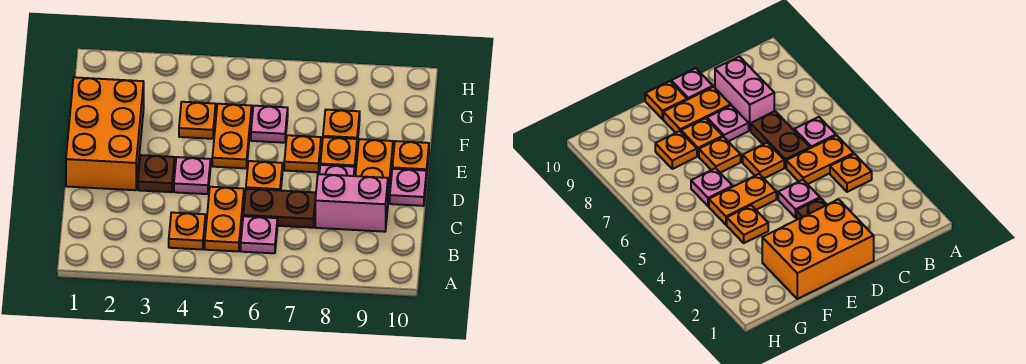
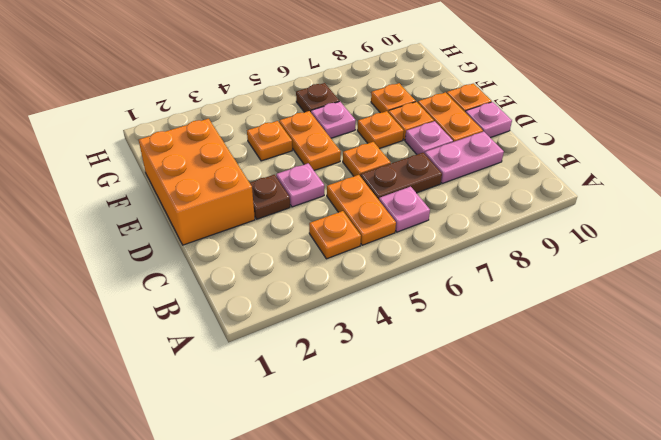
pink 1x2 brick [315,174,388,232] -> pink 1x2 plate [425,132,504,184]
none -> brown 1x1 plate [296,83,339,112]

